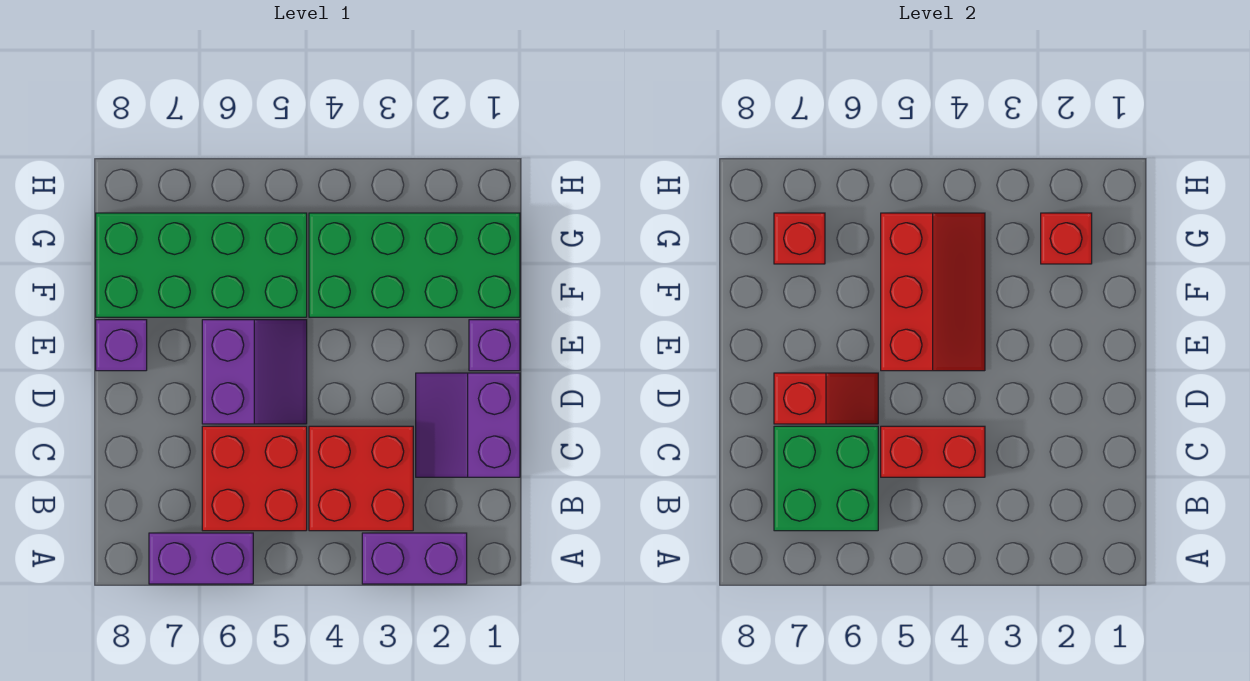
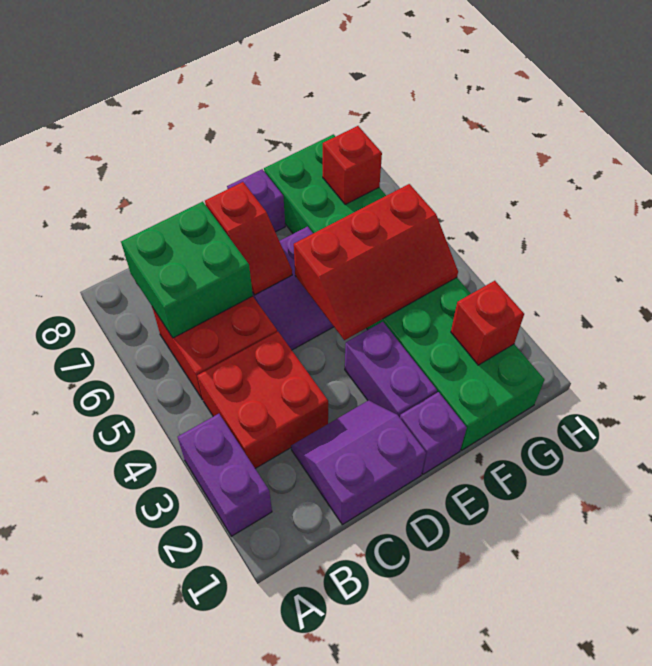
purple 1x2 brick [149,533,253,584] -> purple 1x2 brick moved to [345,322,437,417]
red 1x2 brick [881,426,985,477] -> none

